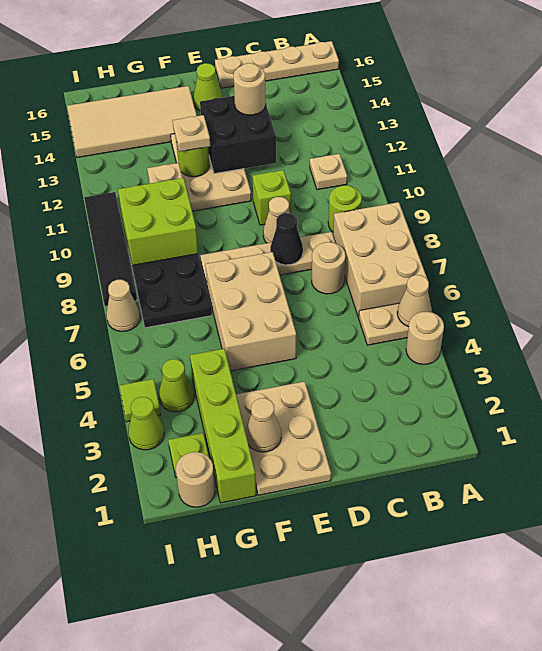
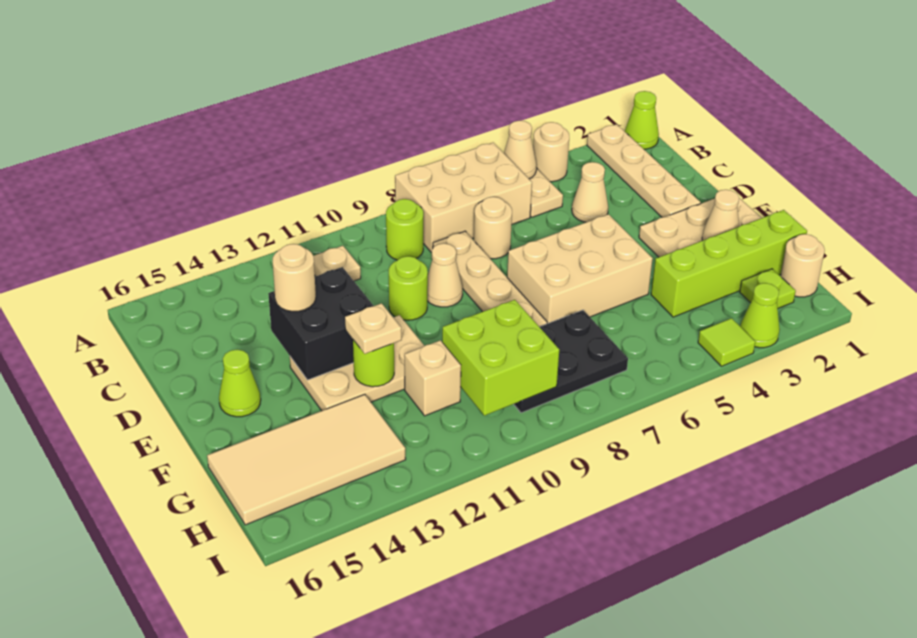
tan 1x4 plate [215,41,339,88] -> tan 1x4 plate moved to [587,124,701,217]
black 1x1 cone [270,213,303,265] -> none
lime 1x1 brick [252,170,291,225] -> lime 1x1 round brick [389,256,428,320]
tan 2x4 tile [67,86,197,158] -> tan 2x4 tile turned to [207,394,406,525]
lime 1x1 cone [159,359,194,412] -> lime 1x1 cone moved to [625,91,659,149]
tan 1x1 cone [106,280,140,331] -> tan 1x1 cone moved to [572,162,608,222]
black 1x4 tile [84,192,137,307] -> none

